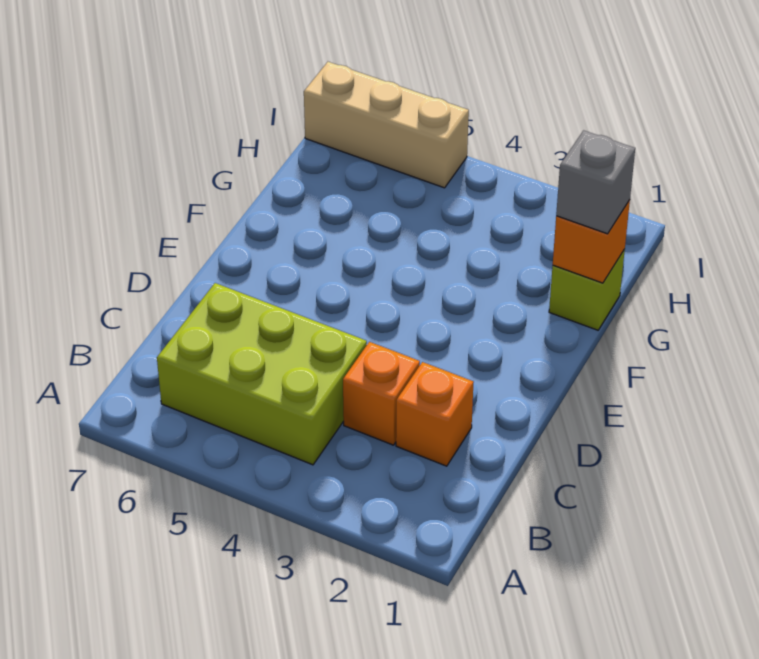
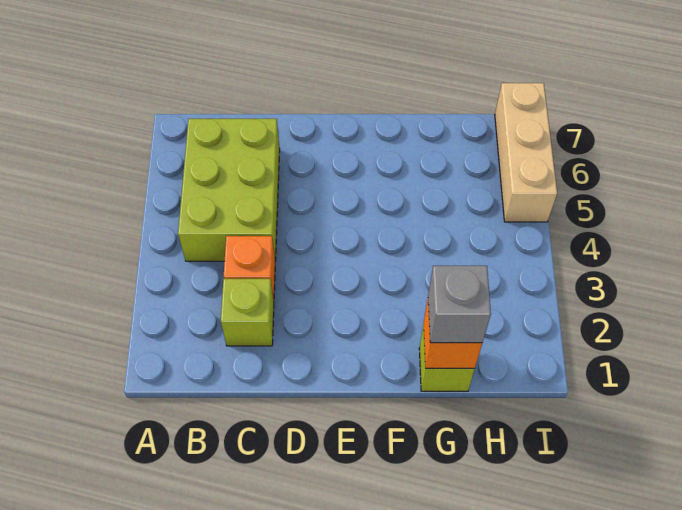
orange 1x1 brick [396,362,474,466] -> lime 1x1 brick [221,279,274,346]

